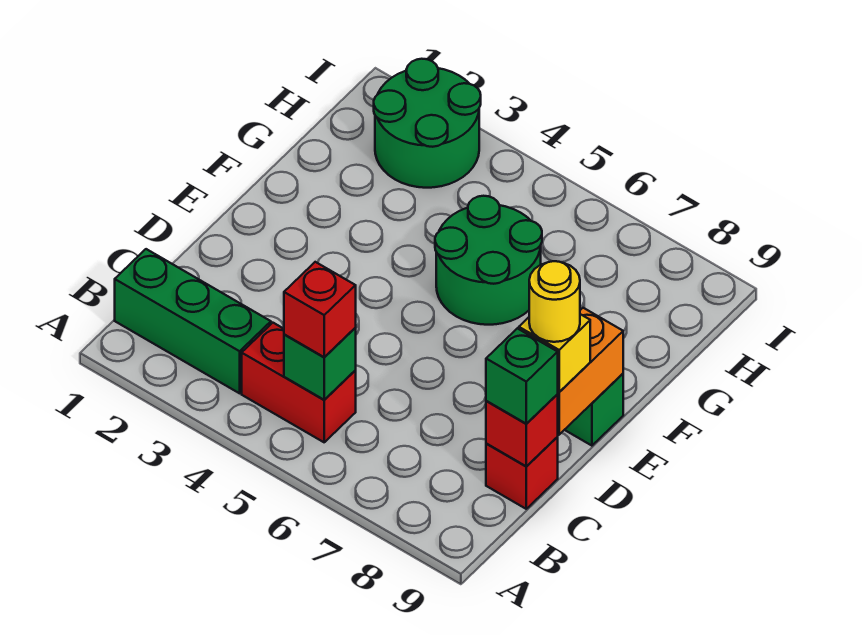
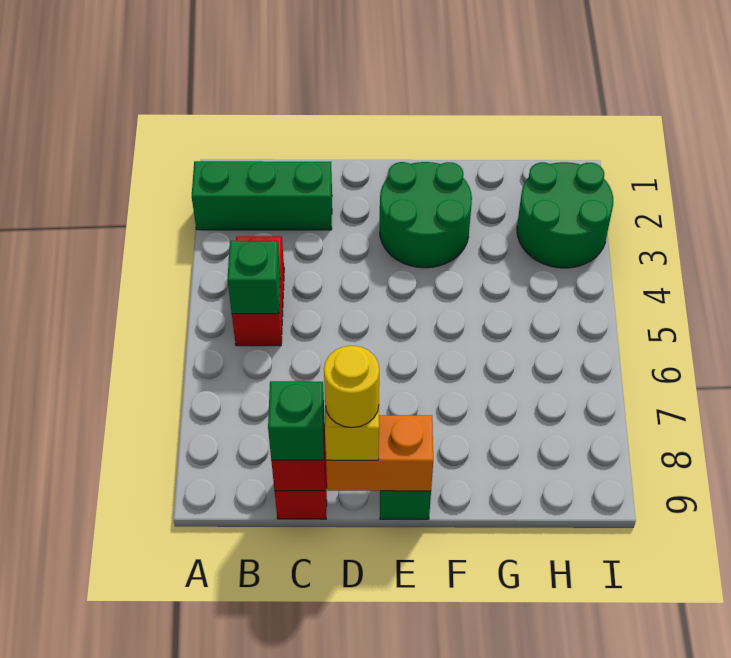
green 1x3 brick [115,249,271,393] -> green 1x3 brick turned to [192,161,332,230]
red 1x1 brick [284,262,356,357] -> none
green 2x2 round brick [435,196,542,325] -> green 2x2 round brick moved to [380,162,472,268]

